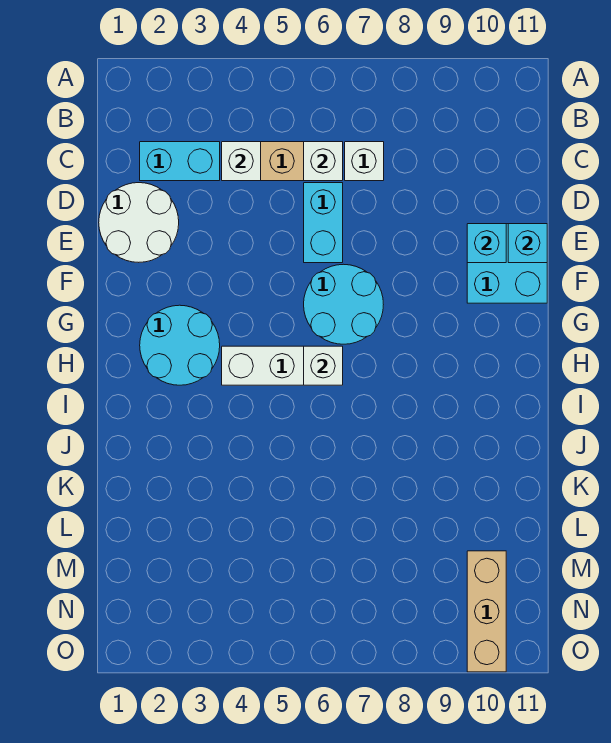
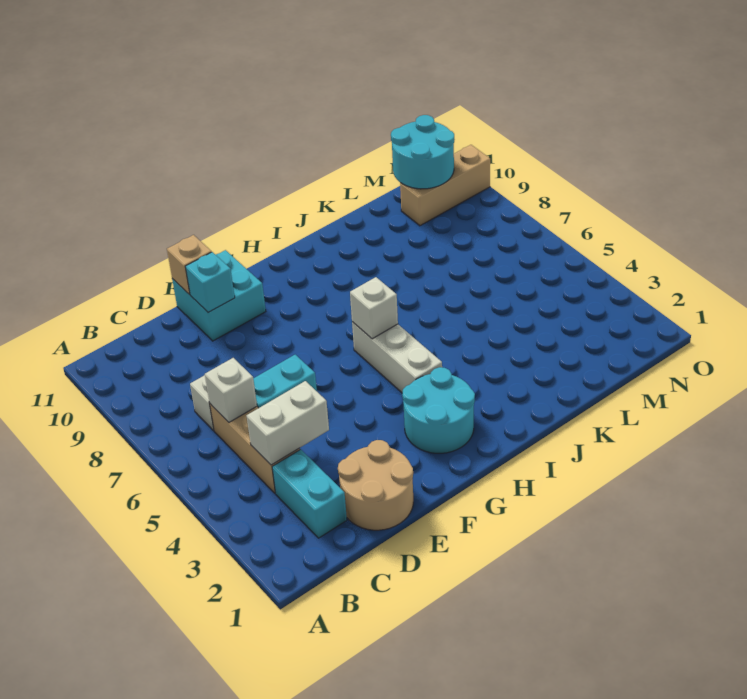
white 1x1 brick [222,142,261,181] -> white 1x2 brick [247,381,329,465]
white 2x2 round brick [99,183,179,262] -> tan 2x2 round brick [338,440,413,530]
cyan 1x1 brick [508,224,547,263] -> tan 1x1 brick [167,235,211,294]
cyan 2x2 round brick [304,264,383,344] -> cyan 2x2 round brick moved to [391,115,455,189]

